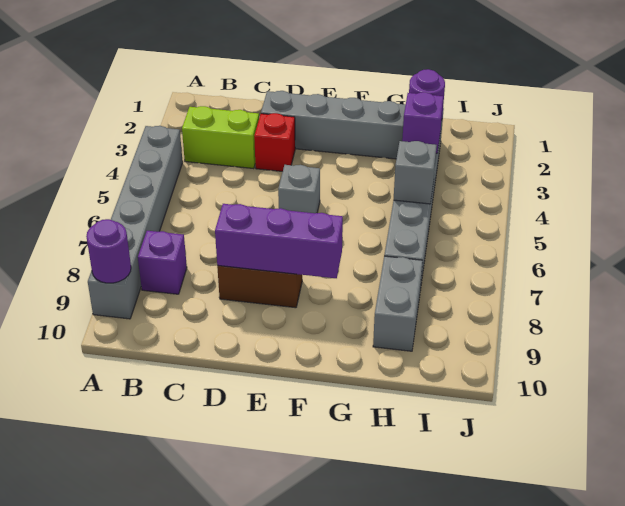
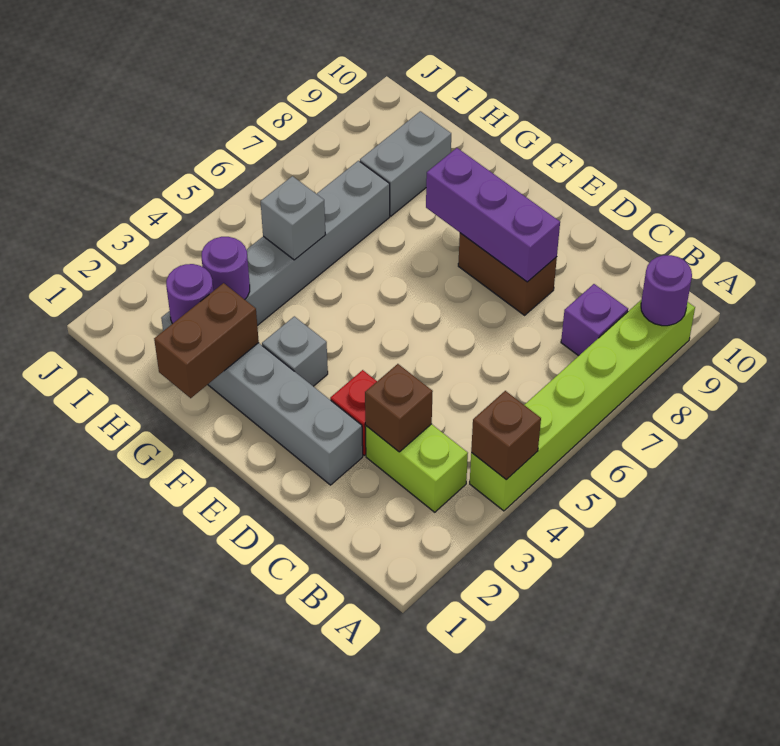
grey 1x6 brick [88,126,183,319] -> lime 1x6 brick [470,299,695,511]
none -> brown 1x1 brick [471,391,541,480]
none -> brown 1x1 brick [365,364,433,452]
grey 1x1 brick [278,165,320,213] -> grey 1x1 brick moved to [262,316,328,386]
none -> brown 1x2 brick [154,283,259,398]
purple 1x1 brick [402,92,443,153] -> purple 1x1 round brick [202,237,250,299]

